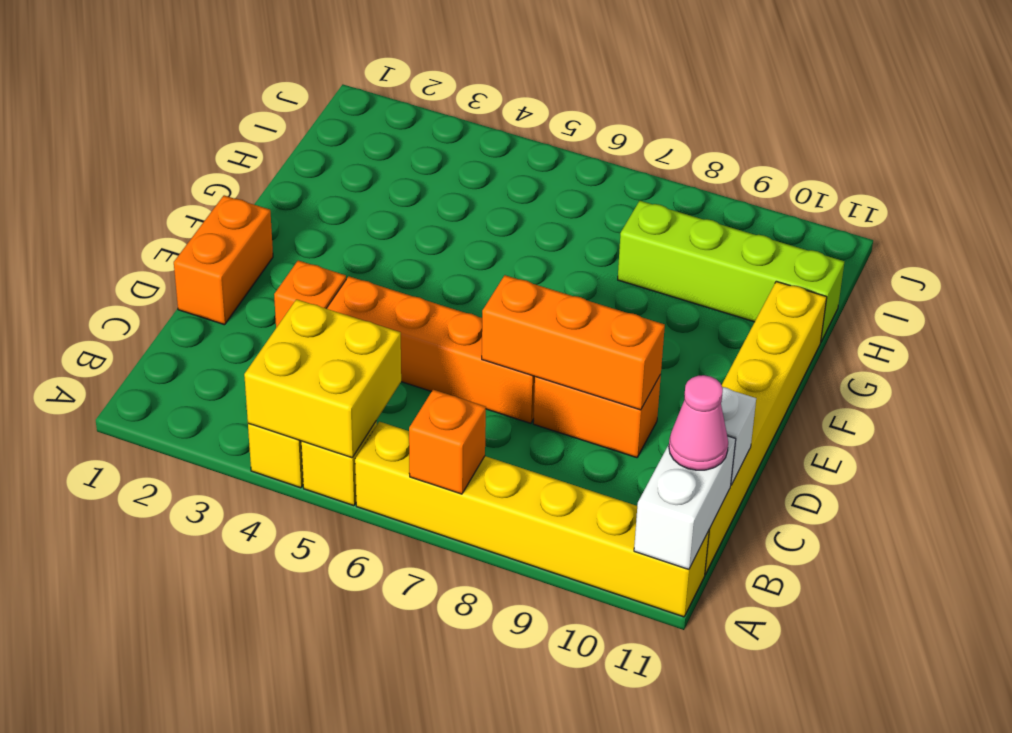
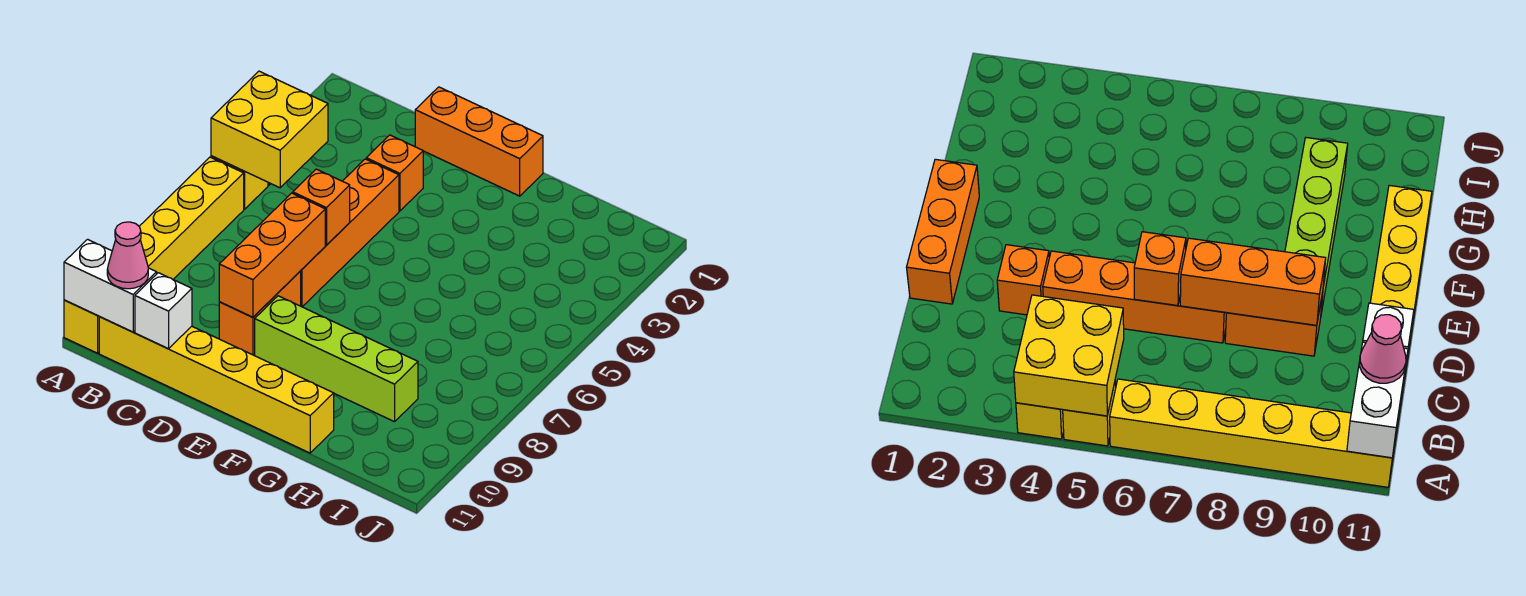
orange 1x1 brick [409,390,486,494] -> orange 1x1 brick moved to [293,169,350,245]
orange 1x2 brick [174,195,273,325] -> orange 1x3 brick [415,87,543,196]
lime 1x4 brick [618,201,844,341] -> lime 1x4 brick turned to [255,296,418,422]

